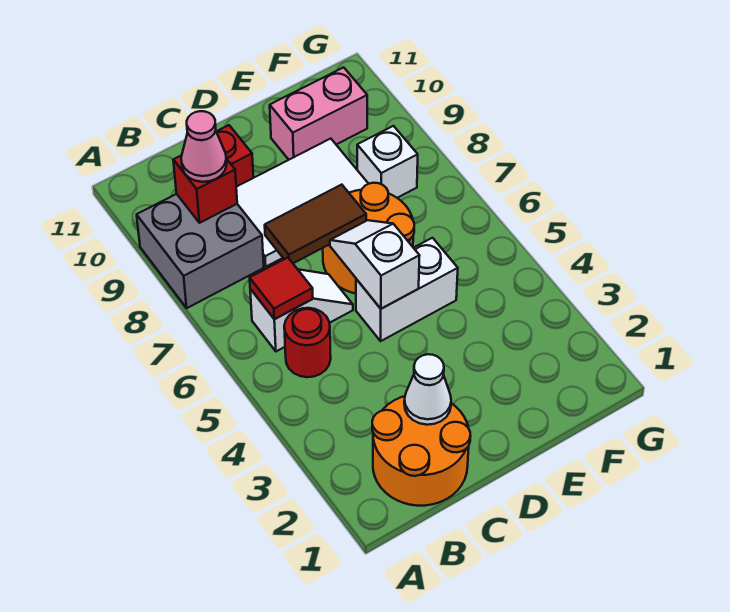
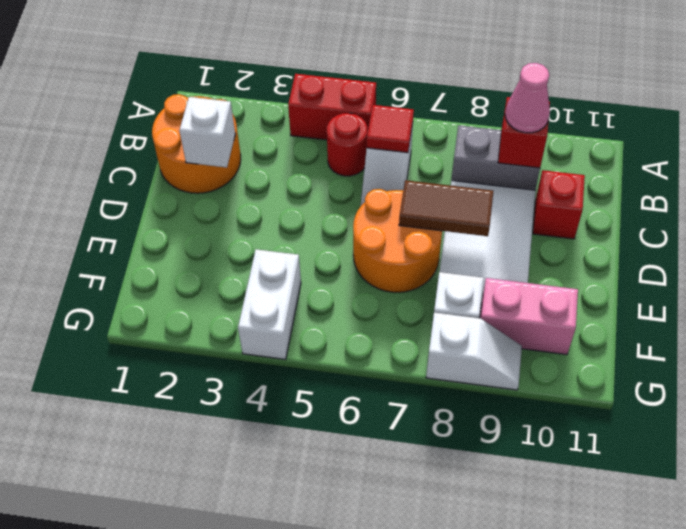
none -> red 1x2 brick [288,74,376,140]
grey 2x2 brick [137,194,264,308] -> grey 1x2 brick [451,125,540,190]
white 1x1 cone [404,354,451,425] -> white 1x1 brick [179,97,235,168]
brown 1x2 tile [265,185,366,263] -> brown 1x2 tile turned to [399,180,493,236]
white 1x2 brick [356,238,458,341] -> white 1x2 brick moved to [238,249,301,359]
white 1x2 slope [330,220,420,309] -> white 1x2 slope moved to [426,313,522,390]
pink 1x2 brick [270,67,367,160] -> pink 1x2 brick turned to [480,278,578,355]

